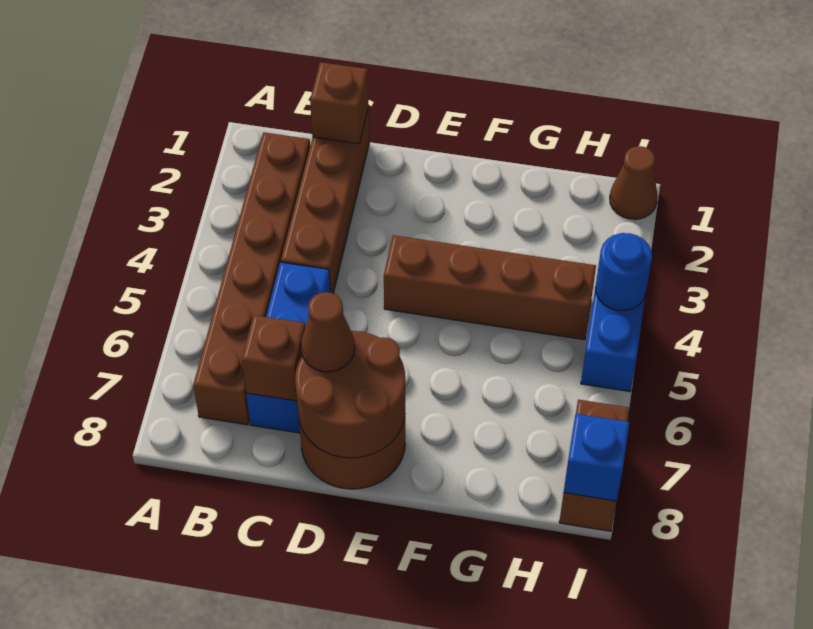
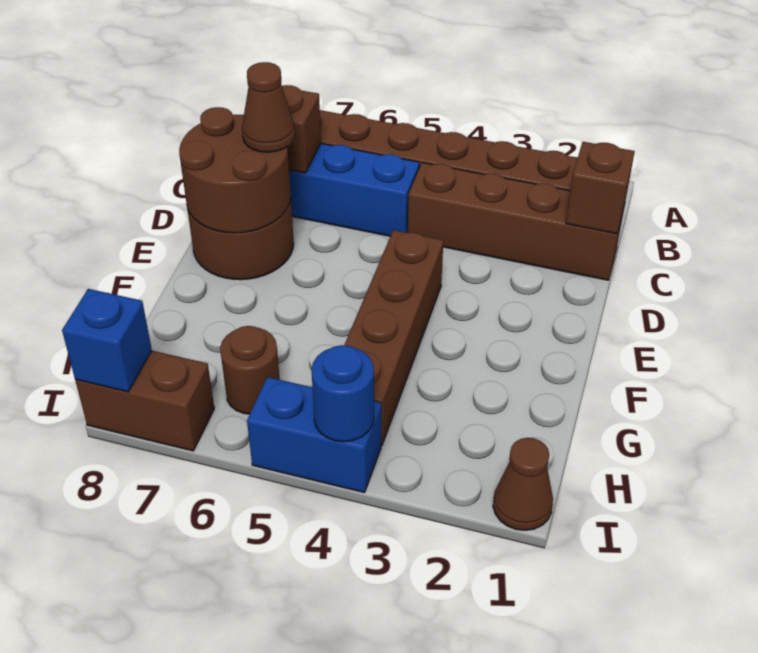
none -> brown 1x1 round brick [220,326,280,414]

